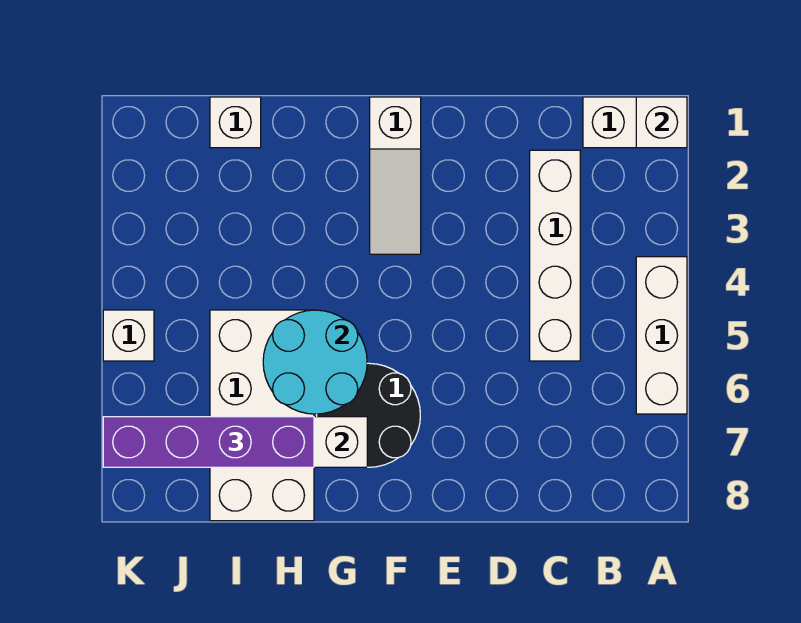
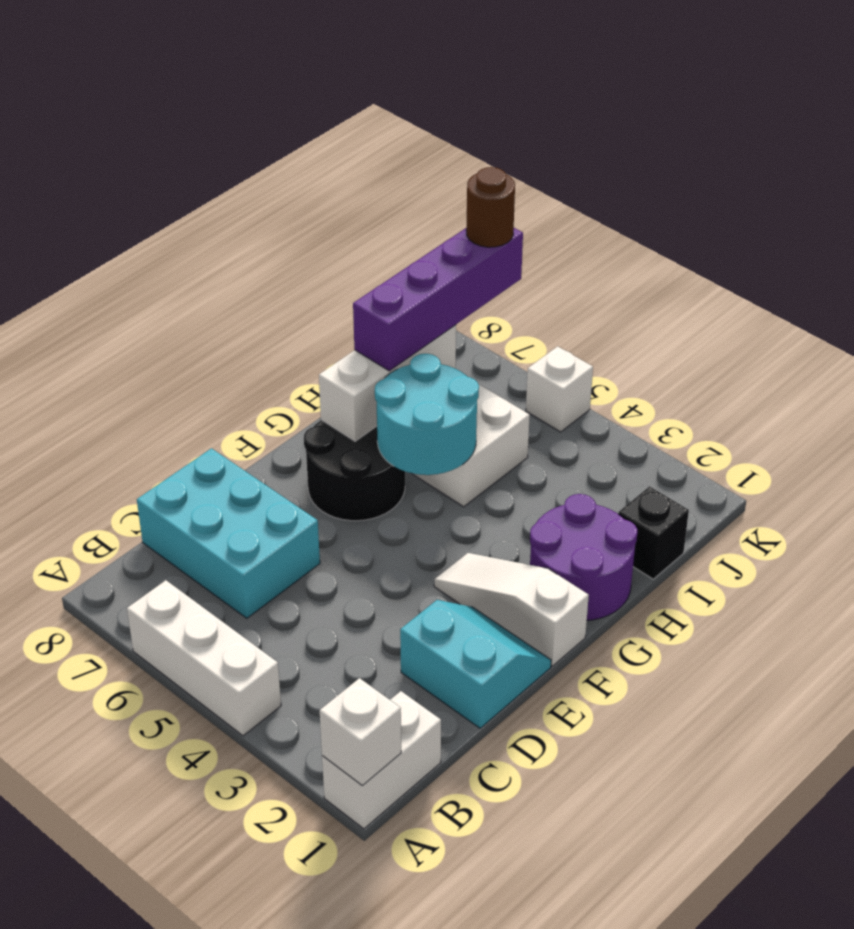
white 1x4 brick [530,150,580,361] -> none
none -> cyan 2x3 brick [137,448,320,618]
none -> cyan 2x2 slope [400,600,551,728]
none -> purple 2x2 round brick [530,494,637,620]
white 1x1 brick [210,97,261,148] -> black 1x1 brick [618,486,689,579]
none -> brown 1x1 round brick [466,167,515,247]

